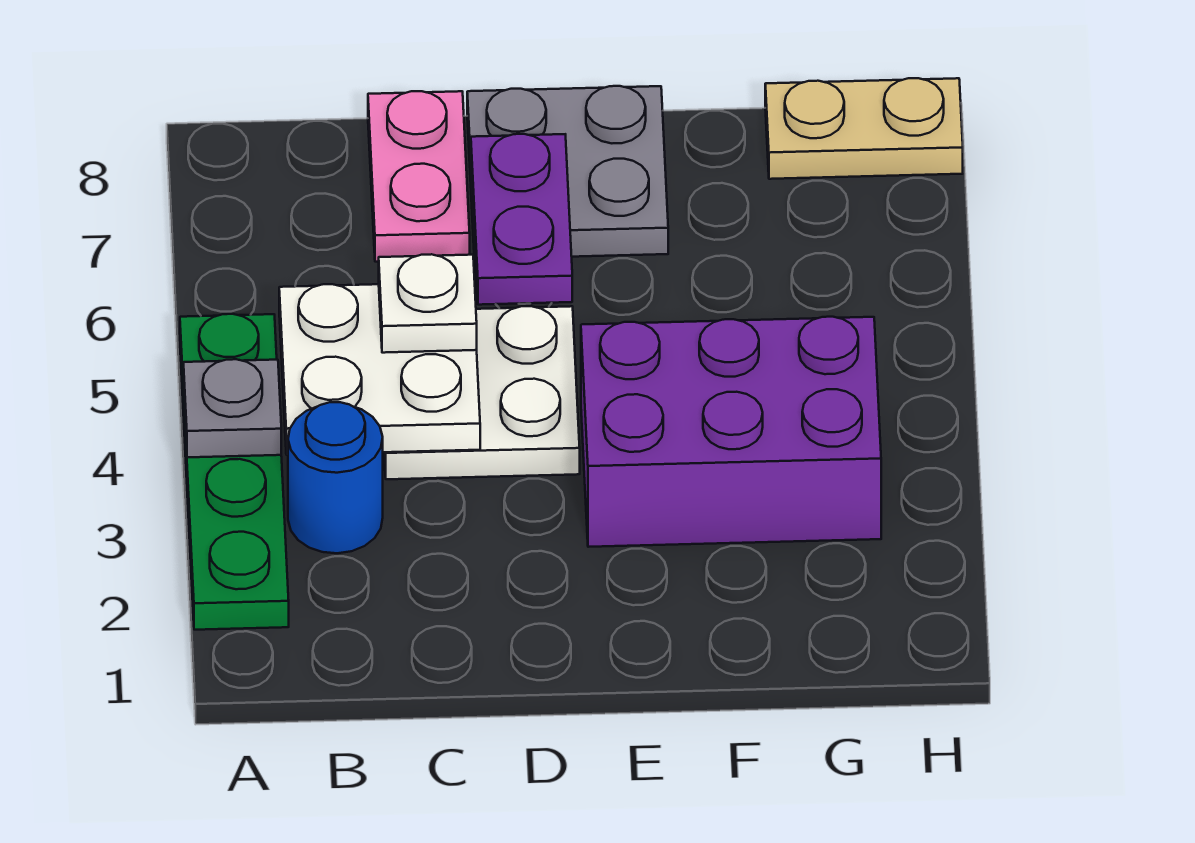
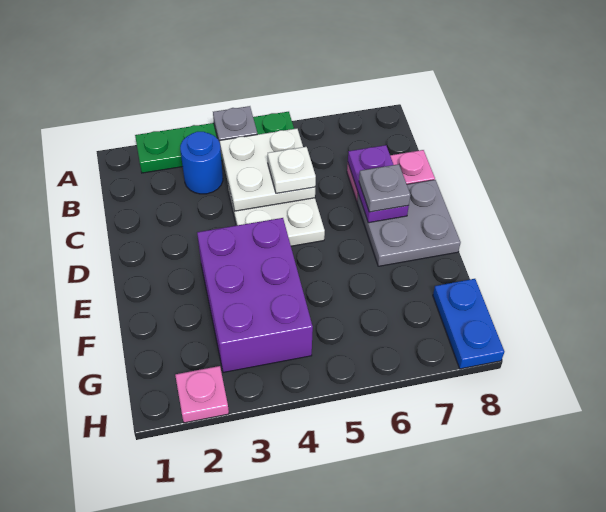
purple 1x2 plate [471,134,572,305] -> purple 1x2 plate turned to [348,145,409,223]
none -> grey 1x1 plate [359,164,410,212]
tan 1x2 plate [765,78,963,179] -> blue 1x2 plate [433,279,504,369]
none -> pink 1x1 plate [175,366,229,423]

